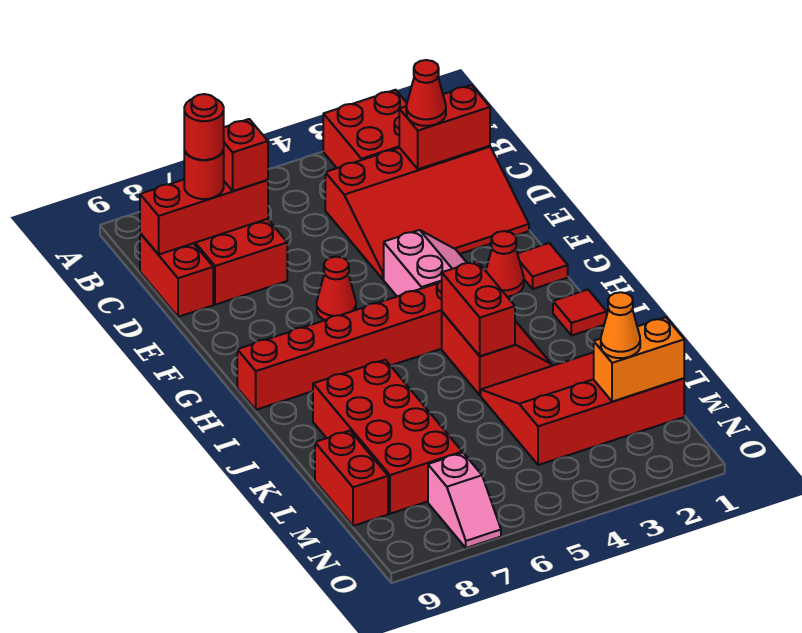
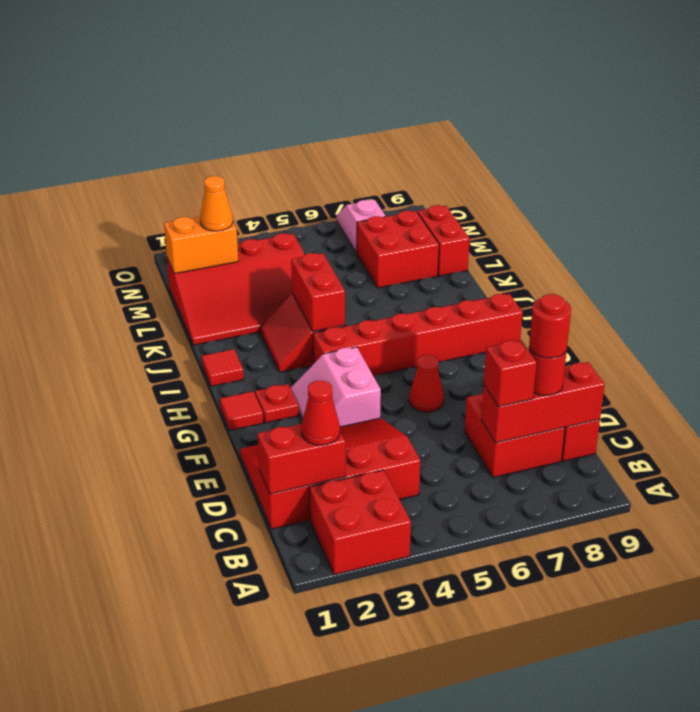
red 1x1 cone [486,231,524,297] -> red 1x1 plate [255,384,299,423]
red 2x4 brick [313,360,462,514] -> red 2x2 brick [357,211,439,288]

